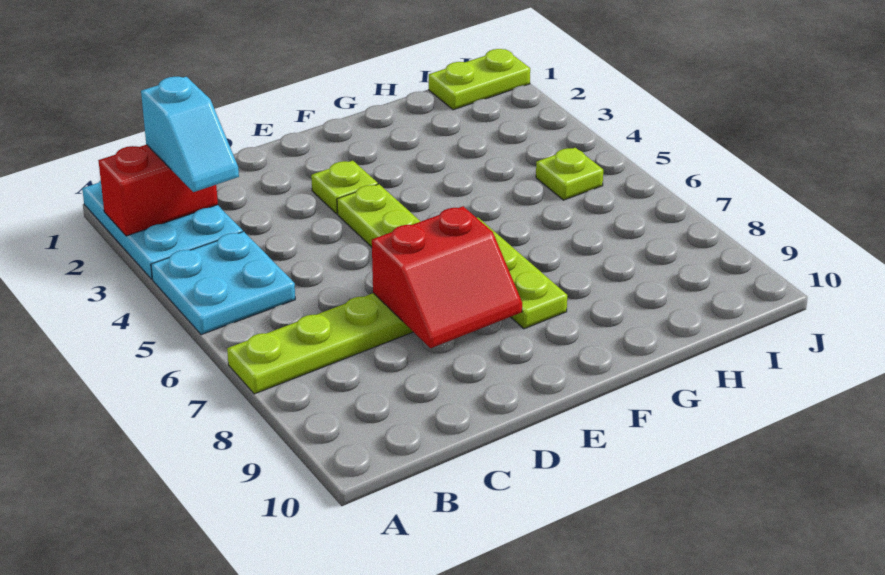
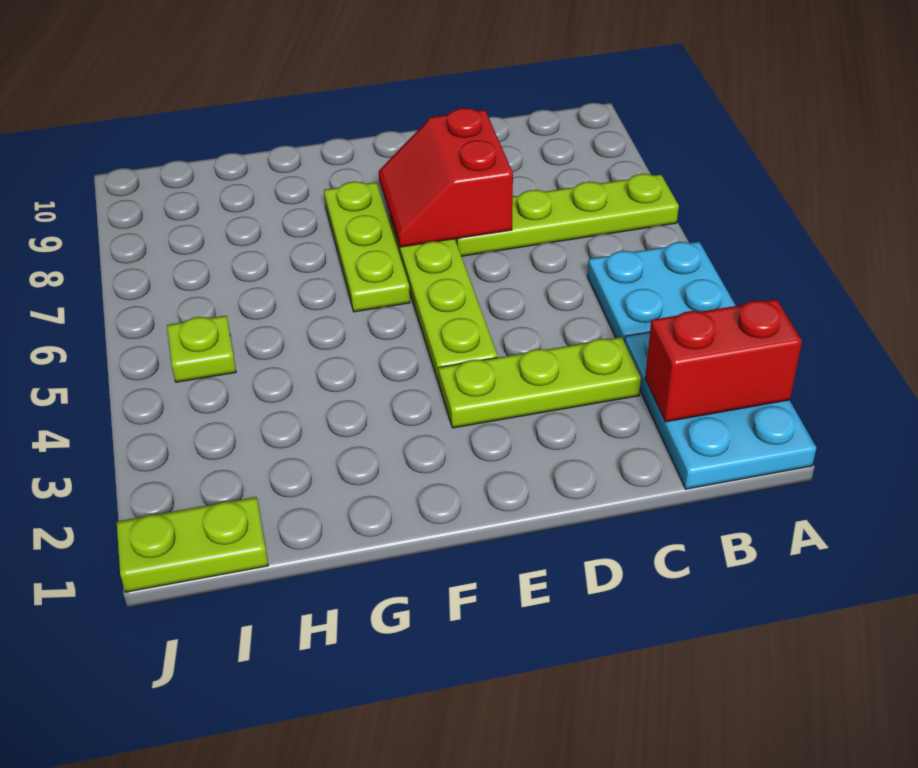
cyan 1x2 slope [141,77,239,192] -> none
red 2x2 slope [372,206,522,348] -> red 2x2 slope turned to [379,108,513,247]
lime 1x1 plate [311,161,378,214] -> lime 1x3 plate [438,337,641,428]

